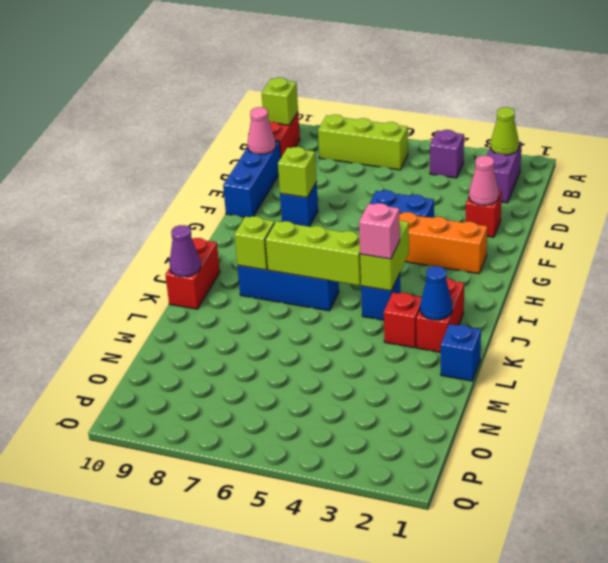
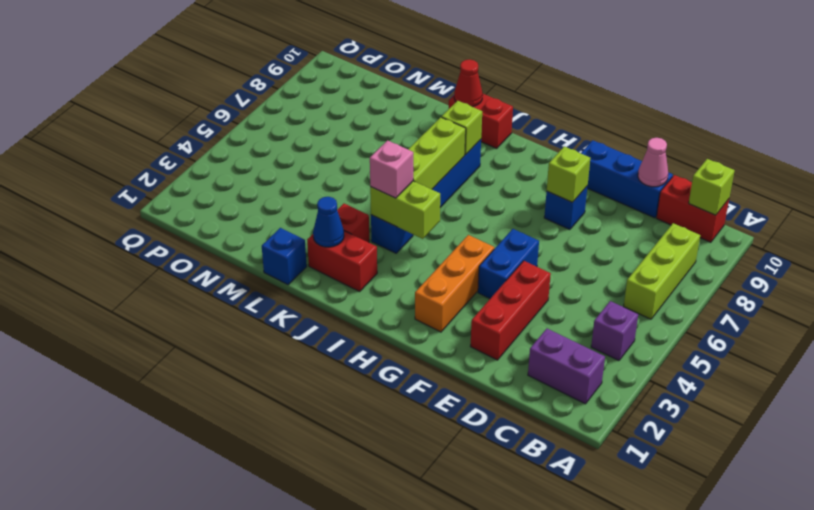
lime 1x1 cone [491,107,519,155] -> none
red 1x1 brick [466,191,502,237] -> red 1x3 brick [470,261,551,360]
pink 1x1 cone [469,156,499,205] -> none
purple 1x1 cone [169,225,201,277] -> red 1x1 cone [454,59,483,107]

